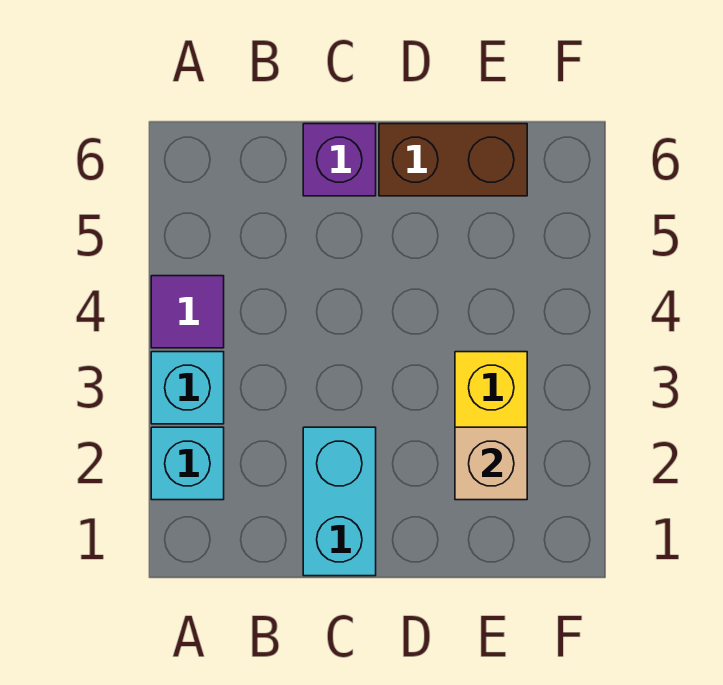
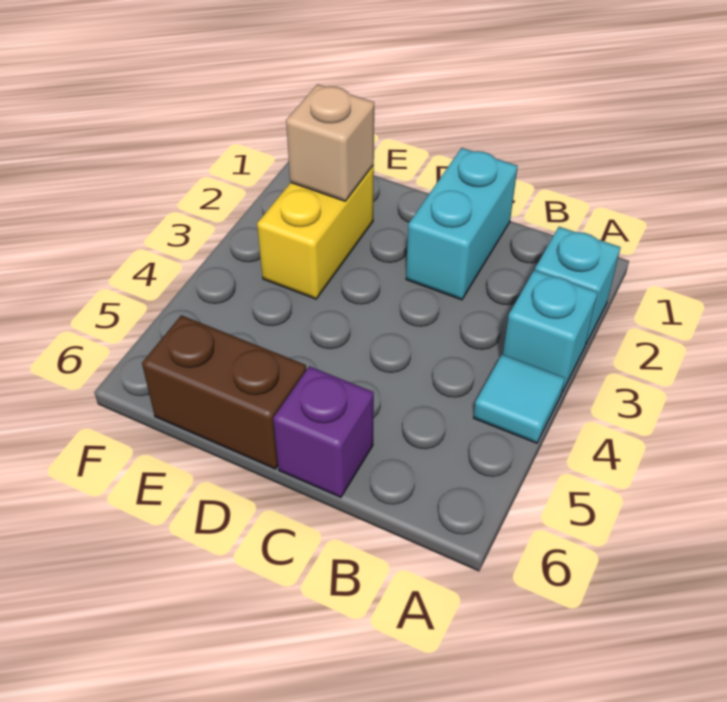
purple 1x1 tile [151,276,224,348] -> cyan 1x1 tile [474,354,565,443]

